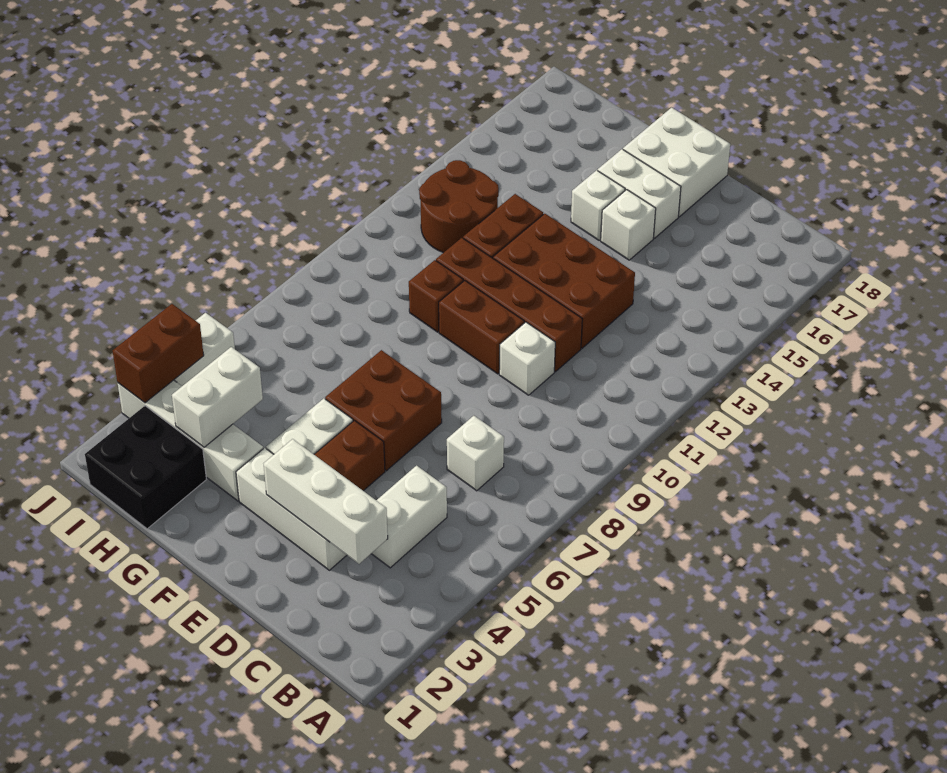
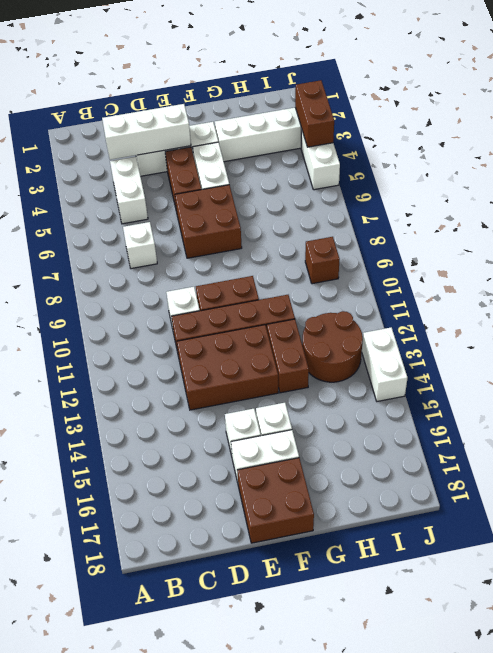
white 2x2 brick [623,108,730,217] -> brown 2x2 brick [237,458,314,543]
brown 1x1 brick [409,260,463,332] -> brown 1x1 brick moved to [305,237,340,284]
black 2x2 brick [85,406,206,529] -> none
white 1x2 brick [172,347,263,447] -> white 1x2 brick moved to [362,327,407,401]

